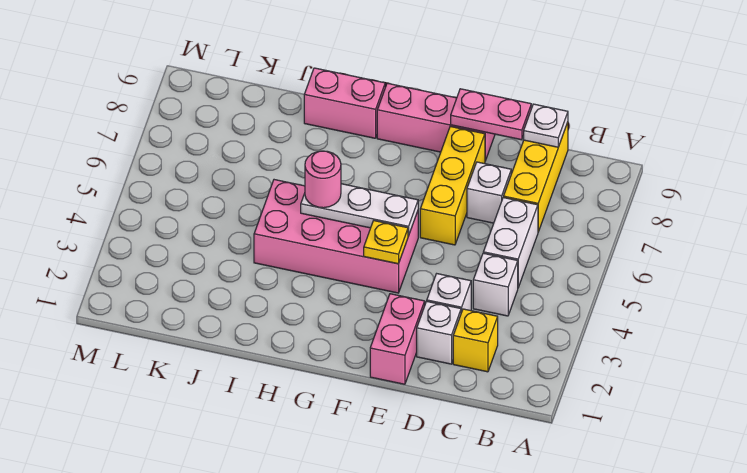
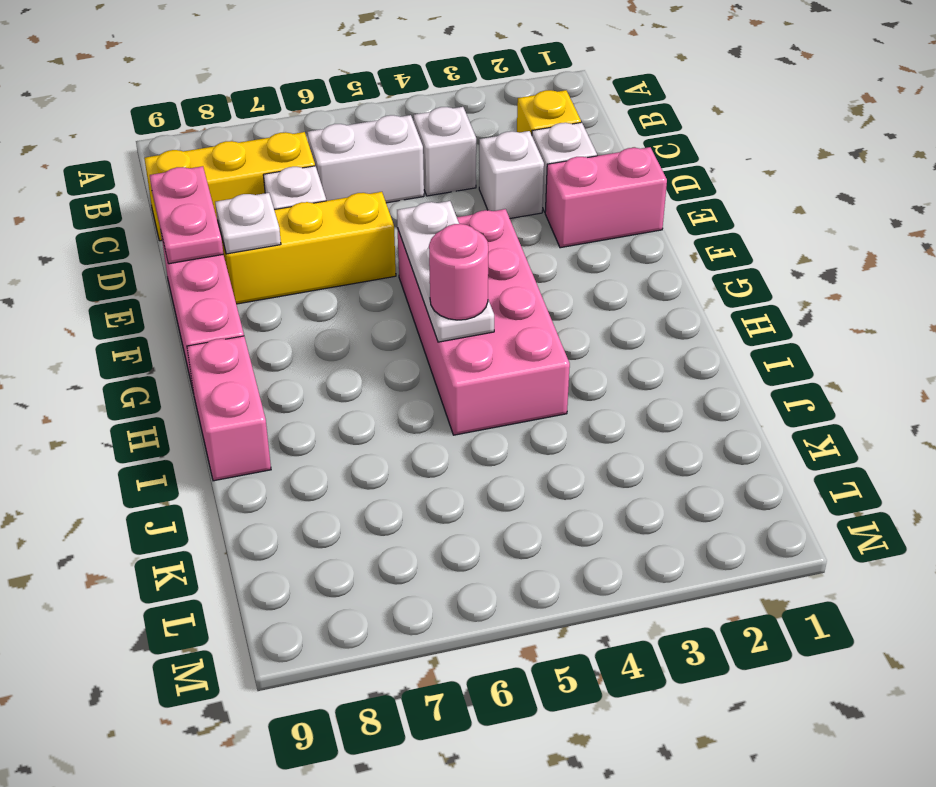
white 1x1 plate [524,104,568,147] -> white 1x1 plate moved to [215,193,281,254]
yellow 1x1 plate [364,221,408,264] -> none

